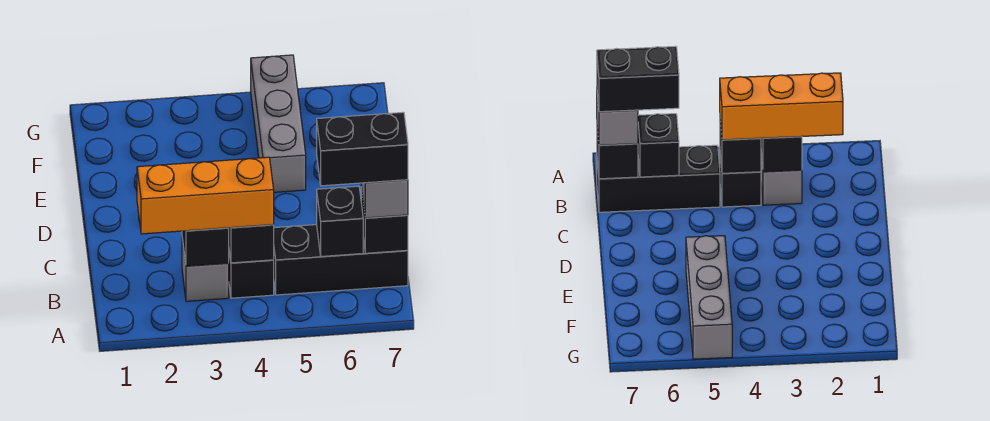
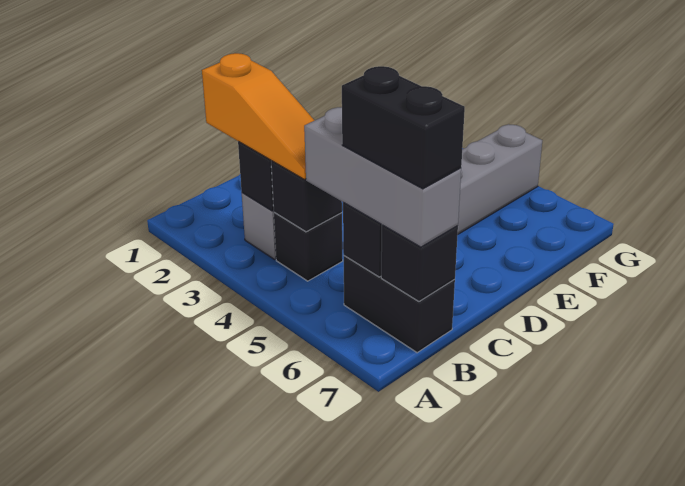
orange 1x3 brick [137,157,274,234] -> orange 1x3 slope [202,53,314,179]
black 1x3 brick [274,225,408,295] -> black 1x2 brick [344,256,455,353]
grey 1x1 brick [361,180,408,218] -> grey 1x3 brick [304,107,461,247]

